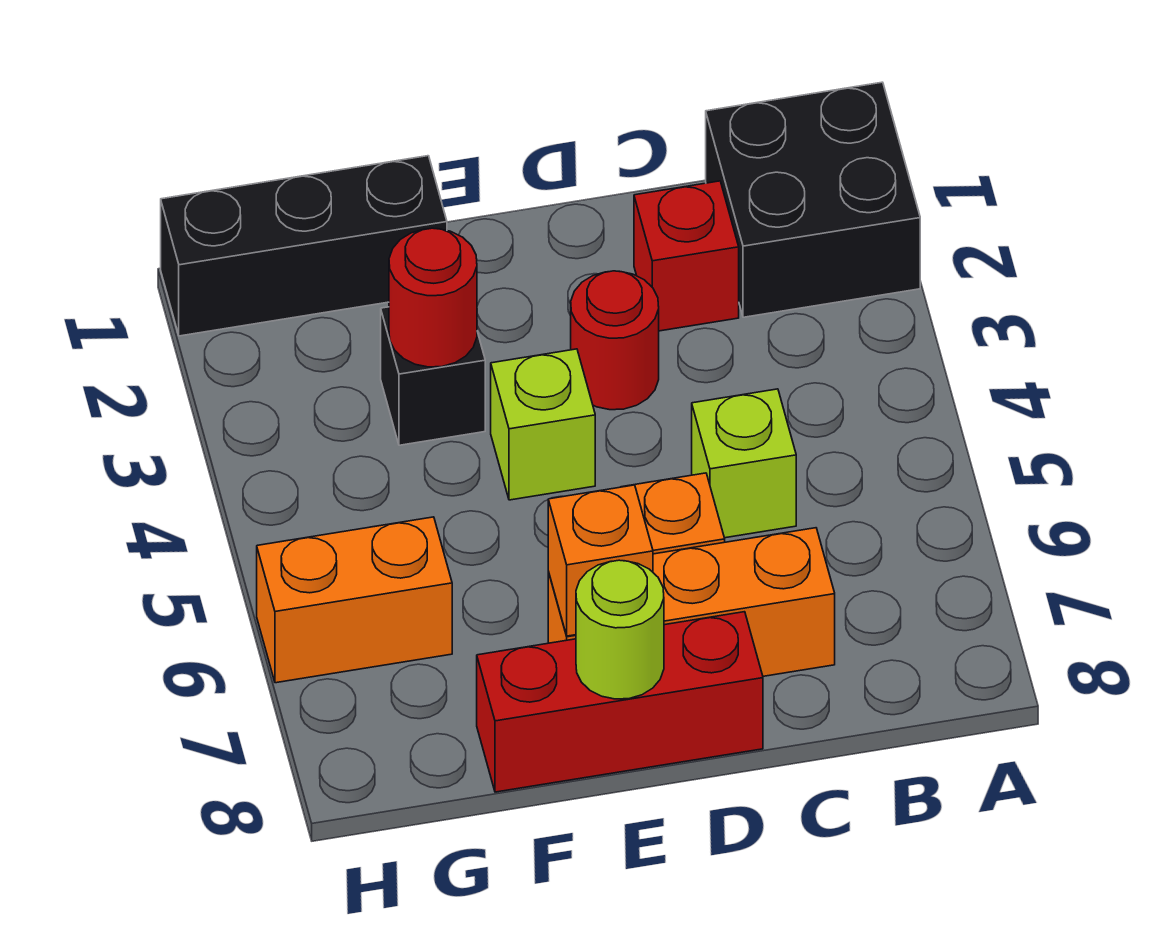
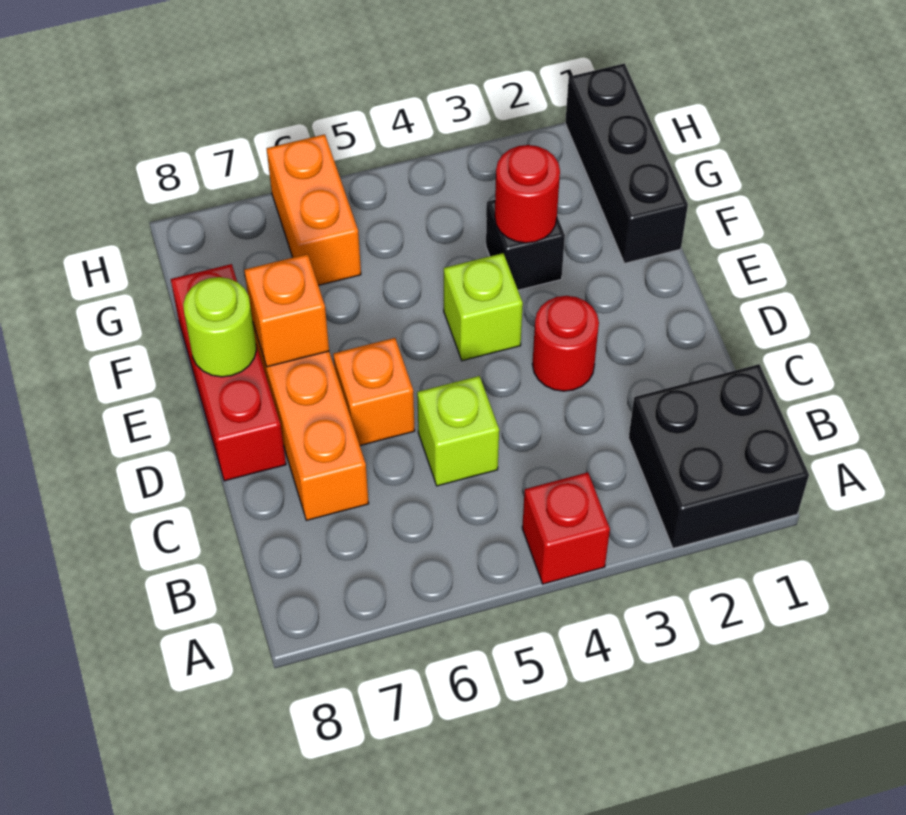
red 1x1 brick [634,181,739,331] -> red 1x1 brick moved to [522,472,610,584]

